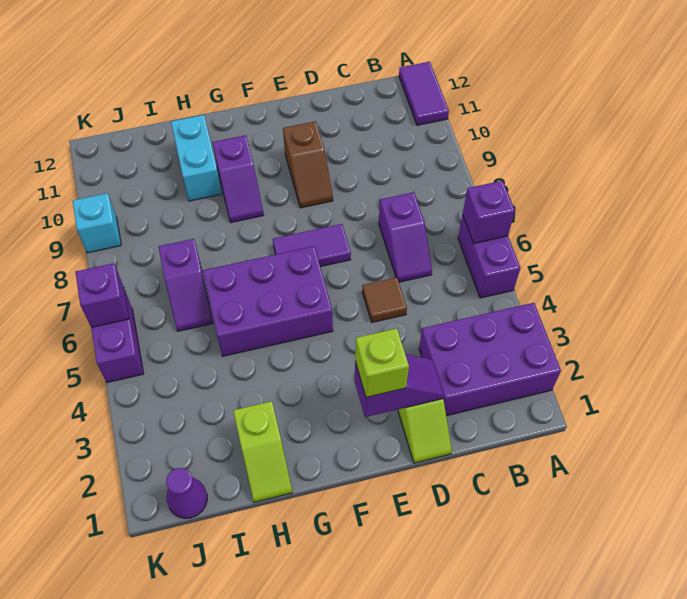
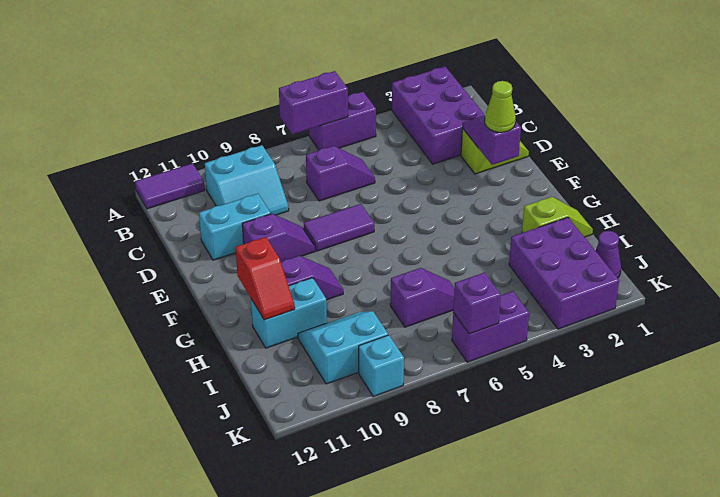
purple 1x1 brick [463,181,515,243] -> purple 1x2 brick [279,71,348,134]
none -> cyan 2x2 slope [205,145,289,215]
brown 1x1 tile [362,277,407,322] -> none
none -> cyan 1x2 brick [199,194,271,260]
lime 1x1 brick [355,328,409,397] -> lime 1x1 cone [485,81,516,132]
purple 1x2 tile [273,224,351,267] -> purple 1x2 tile turned to [304,204,374,251]
brown 1x2 slope [283,121,333,208] -> purple 1x2 slope [242,214,315,262]
purple 2x3 brick [203,246,333,356] -> purple 2x3 brick moved to [509,217,619,329]
none -> red 1x2 slope [236,237,295,320]
none -> cyan 2x2 slope [298,311,388,384]

